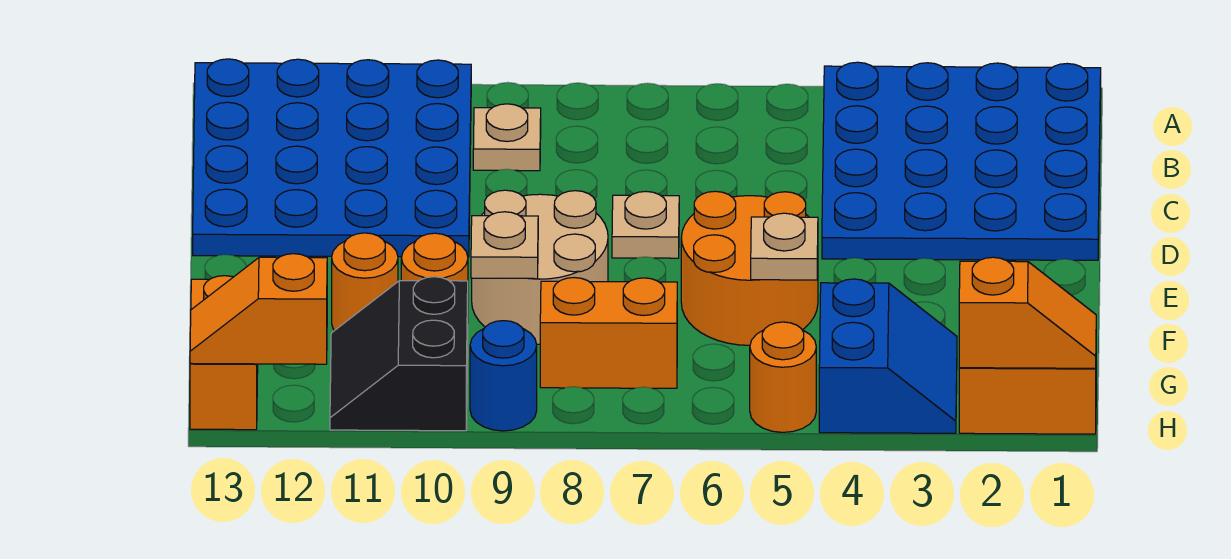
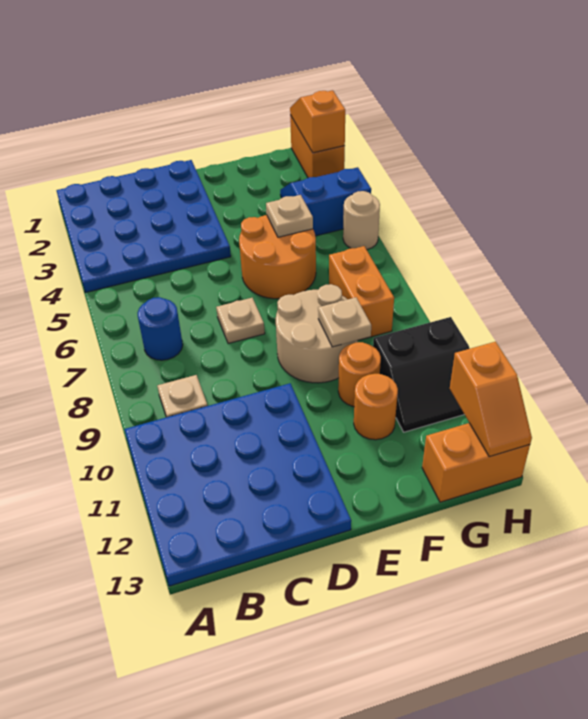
orange 1x1 round brick [750,322,816,432] -> tan 1x1 round brick [343,191,380,250]
blue 1x1 round brick [470,321,537,431] -> blue 1x1 round brick moved to [138,297,183,360]

